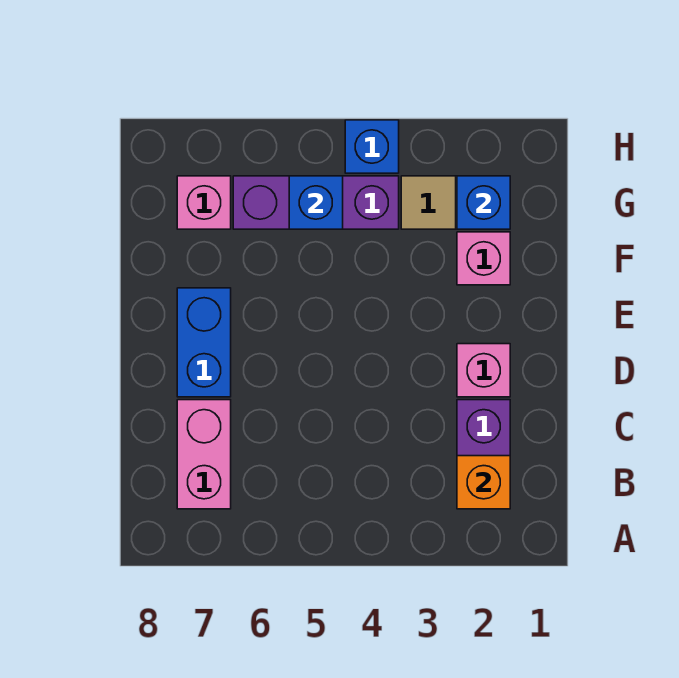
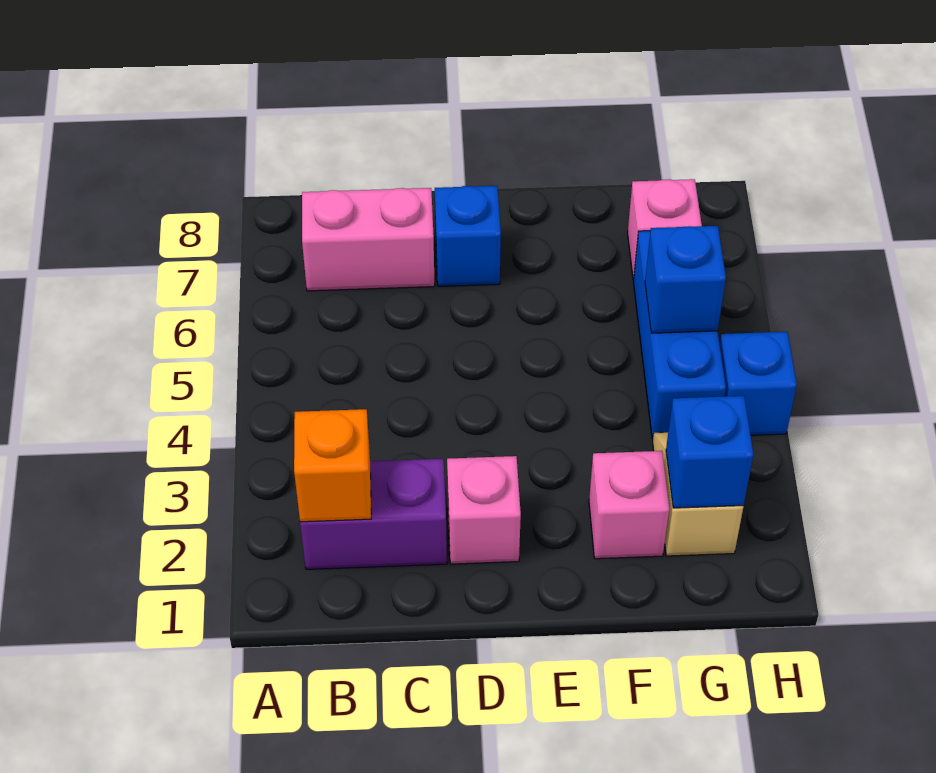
blue 1x2 brick [177,288,231,397] -> blue 1x1 brick [435,186,501,286]
purple 1x3 brick [233,176,399,229] -> blue 1x3 brick [633,231,726,439]

